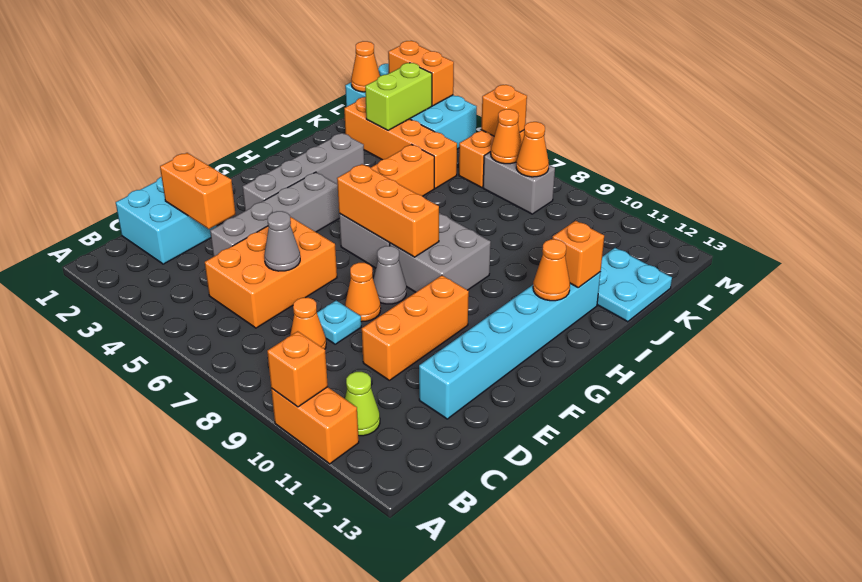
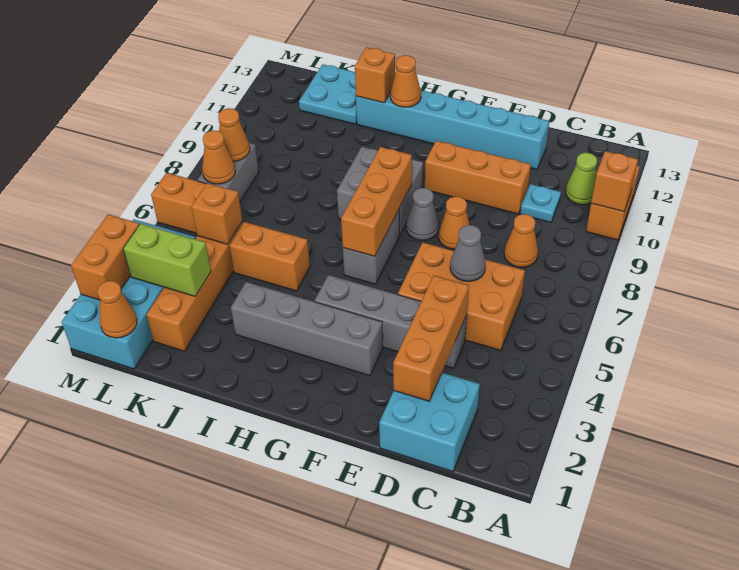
orange 1x2 brick [160,153,236,229] -> orange 1x3 brick [393,276,469,401]
cyan 1x1 plate [317,301,361,344] -> cyan 1x1 plate moved to [520,184,561,223]
orange 1x1 brick [481,85,527,136] -> orange 1x1 brick moved to [191,183,242,244]

